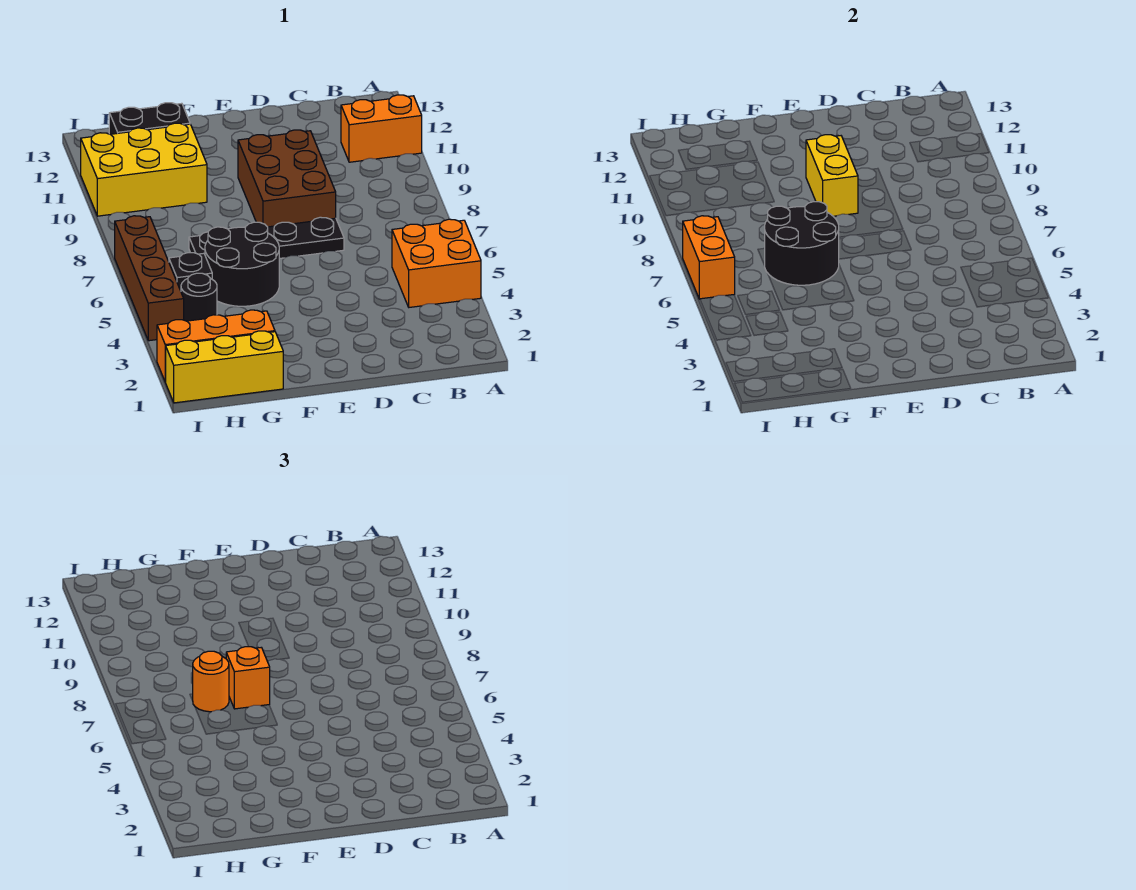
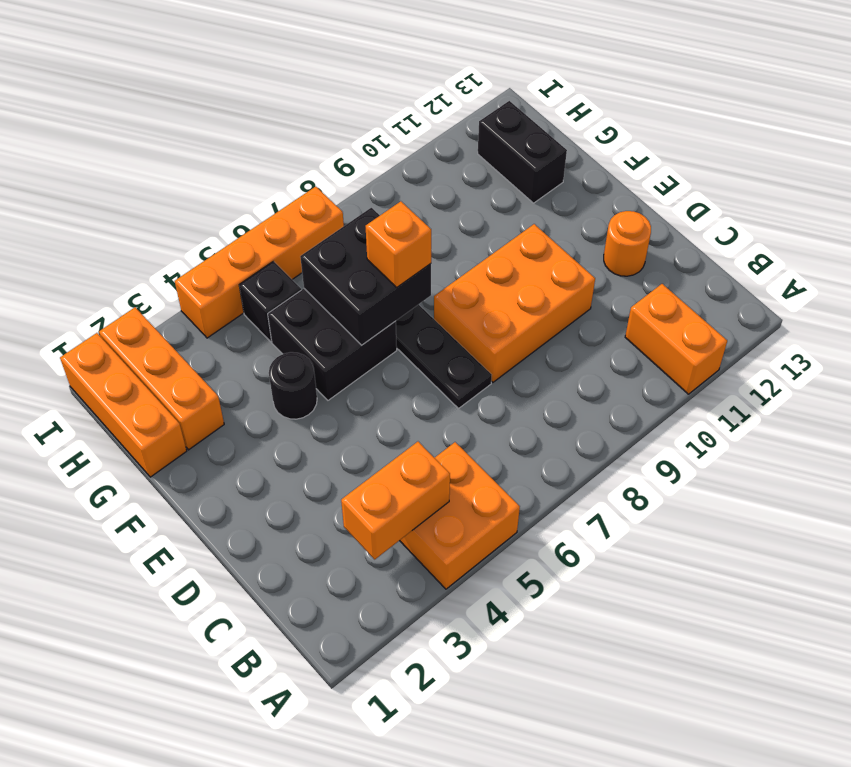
brown 2x3 brick [238,130,336,227] -> orange 2x3 brick [434,224,595,382]
yellow 1x2 brick [806,135,858,216] -> none
black 2x2 round brick [205,222,279,306] -> black 2x2 brick [268,289,397,400]
black 2x2 round brick [764,202,839,285] -> black 2x2 brick [300,208,431,345]
yellow 1x3 brick [166,331,283,403] -> orange 1x3 brick [60,333,187,477]
orange 1x1 round brick [192,651,229,712] -> orange 1x1 round brick moved to [604,211,651,276]
yellow 2x3 brick [81,123,207,216] -> none
black 1x1 round brick [181,273,217,321] -> black 1x1 round brick moved to [269,352,317,419]
brown 1x4 brick [115,216,184,341] -> orange 1x4 brick [175,187,344,338]
orange 1x2 brick [683,216,735,299] -> orange 1x2 brick moved to [341,442,450,559]

